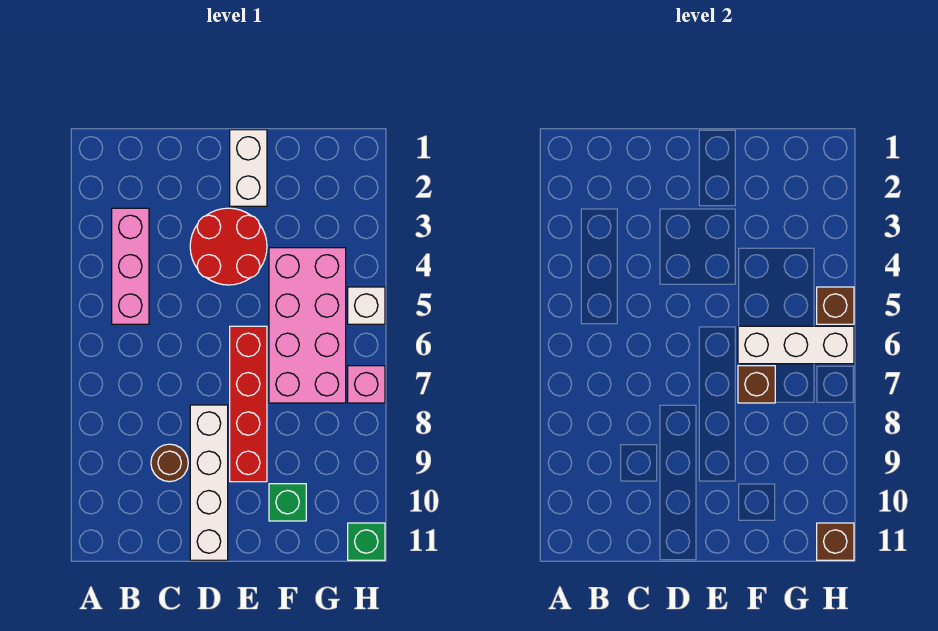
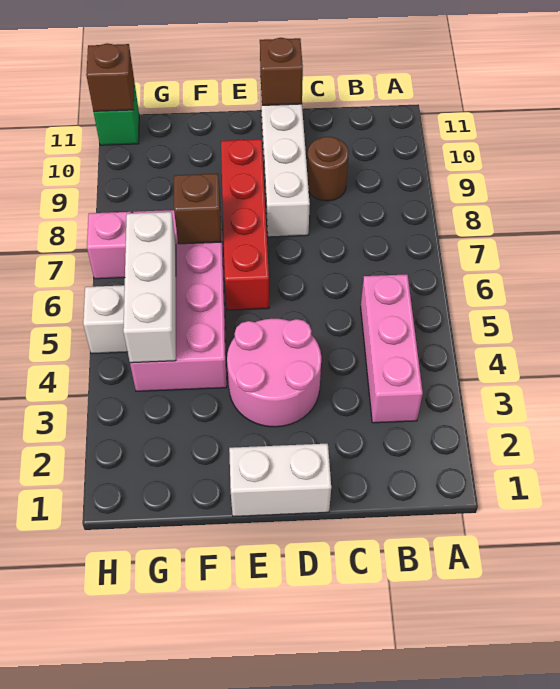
red 2x2 round brick [190,208,267,285] -> pink 2x2 round brick [227,319,321,427]
white 1x2 brick [230,130,267,206] -> white 1x2 brick turned to [229,444,331,517]
white 1x3 brick [738,326,854,364] -> white 1x3 brick turned to [123,212,176,363]
green 1x1 brick [269,484,306,521] -> none
brown 1x1 brick [817,287,854,324] -> brown 1x1 brick moved to [260,38,303,105]

